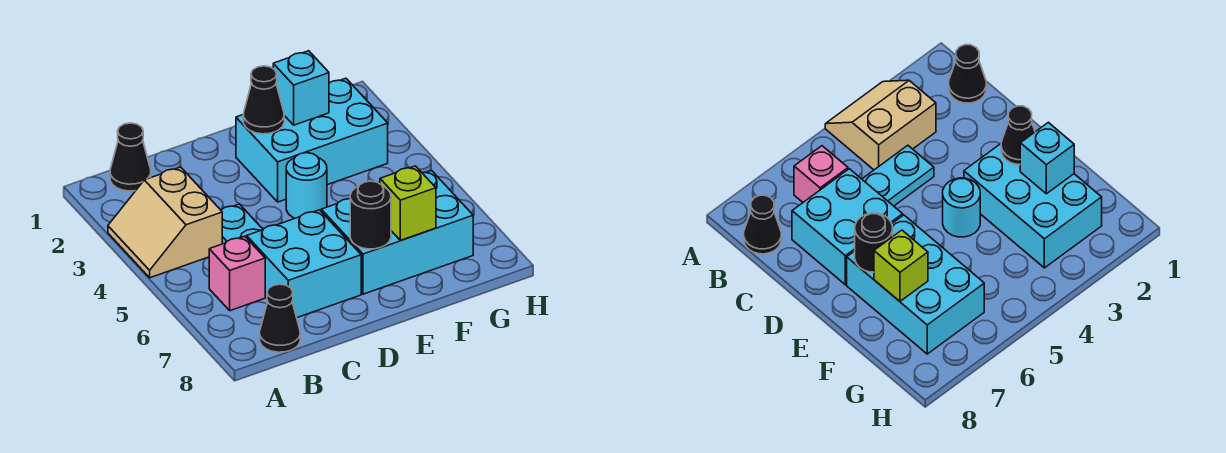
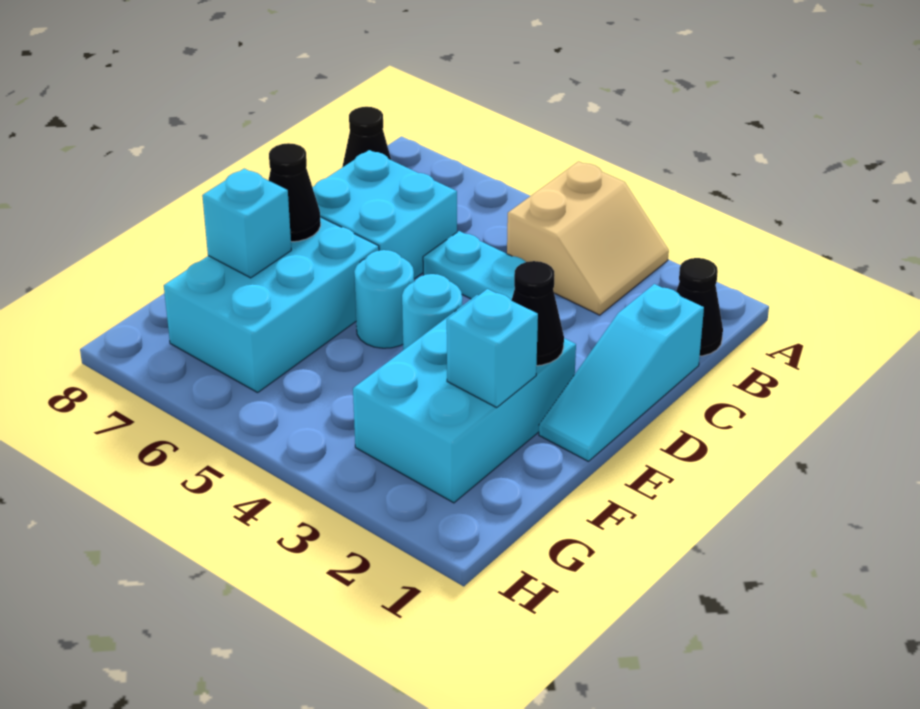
tan 2x2 slope [108,167,222,278] -> tan 2x2 slope turned to [507,161,669,315]
pink 1x1 brick [209,236,265,311] -> none
none -> cyan 1x3 slope [539,284,704,461]
none -> cyan 1x1 round brick [354,250,414,348]
black 1x1 round brick [350,181,391,249] -> black 1x1 cone [269,143,321,242]
lime 1x1 brick [380,166,436,240] -> cyan 1x1 brick [202,169,291,278]

